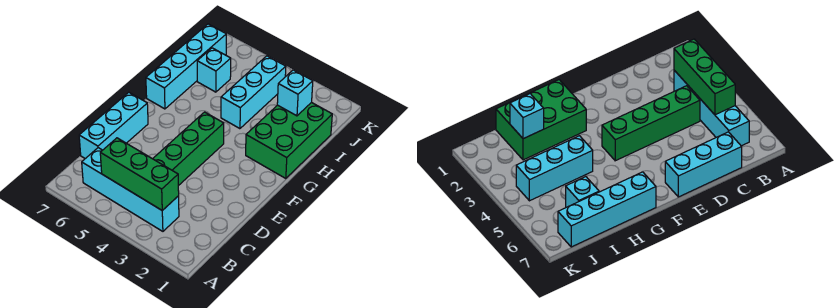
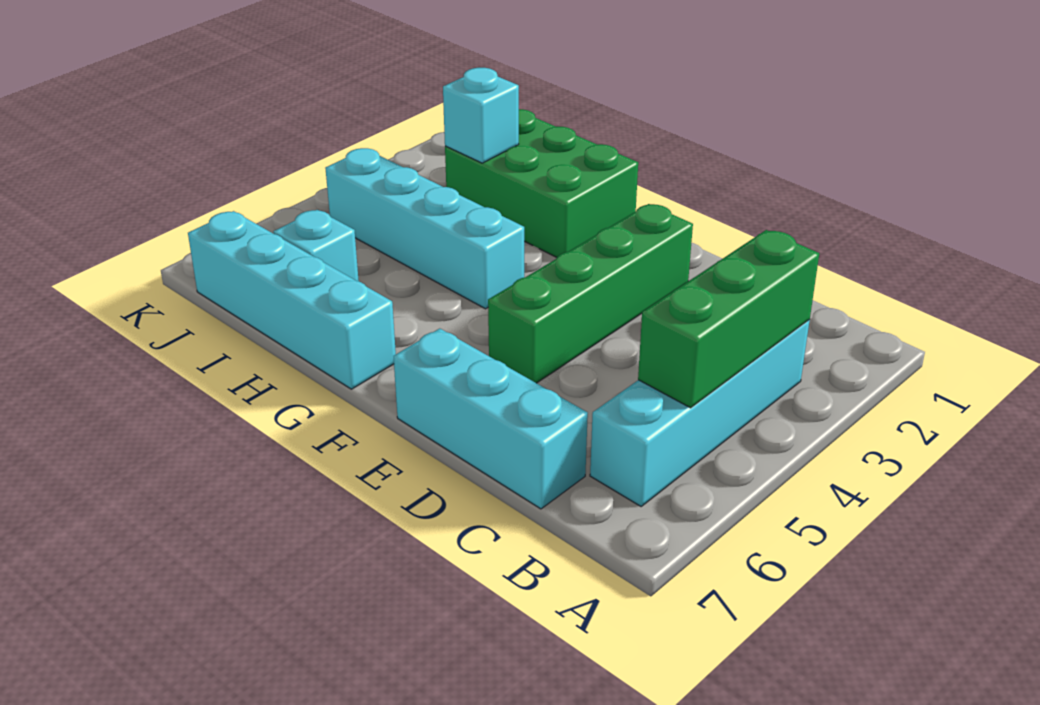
green 1x4 brick [153,112,224,186] -> green 1x4 brick turned to [488,204,693,383]
cyan 1x3 brick [221,56,286,129] -> cyan 1x4 brick [325,148,524,309]

